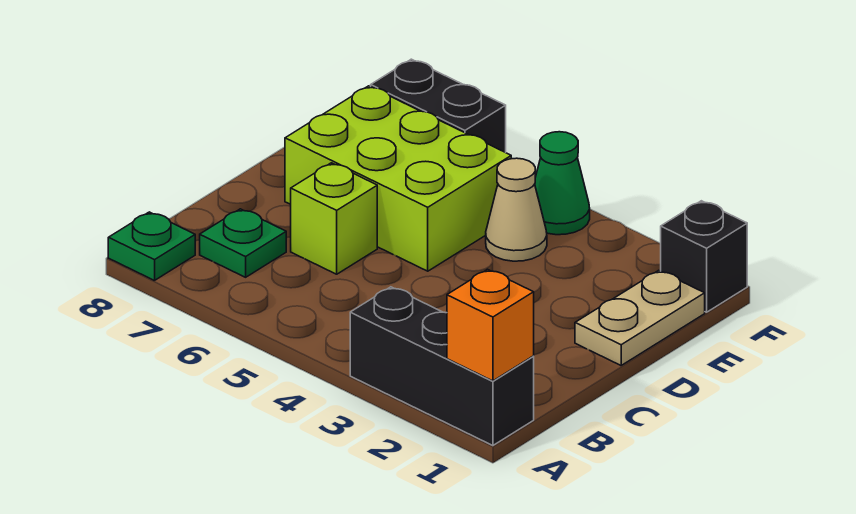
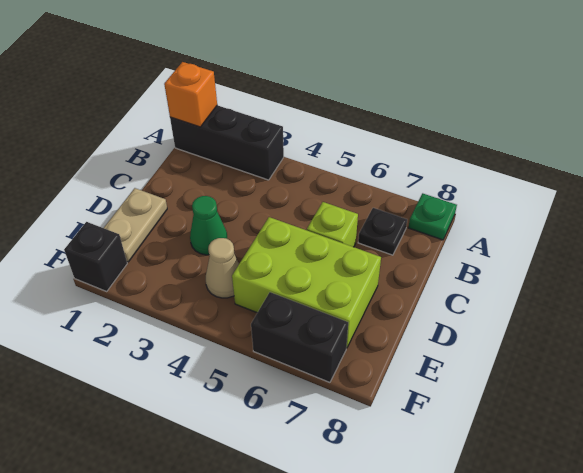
green 1x1 plate [200,209,286,277] -> black 1x1 plate [358,208,407,255]
green 1x1 cone [535,132,590,235] -> green 1x1 cone moved to [190,196,227,255]

